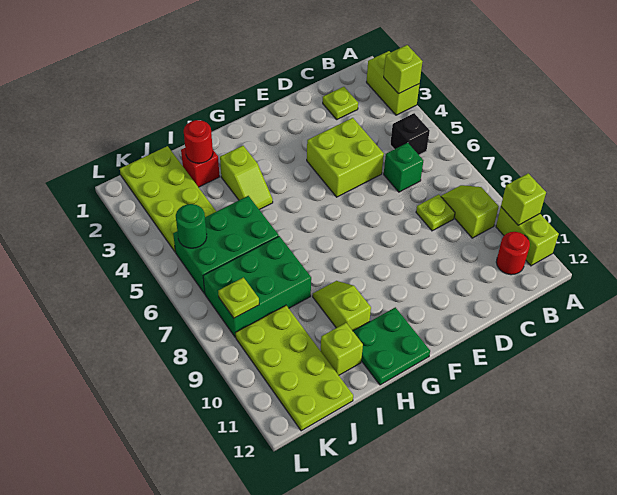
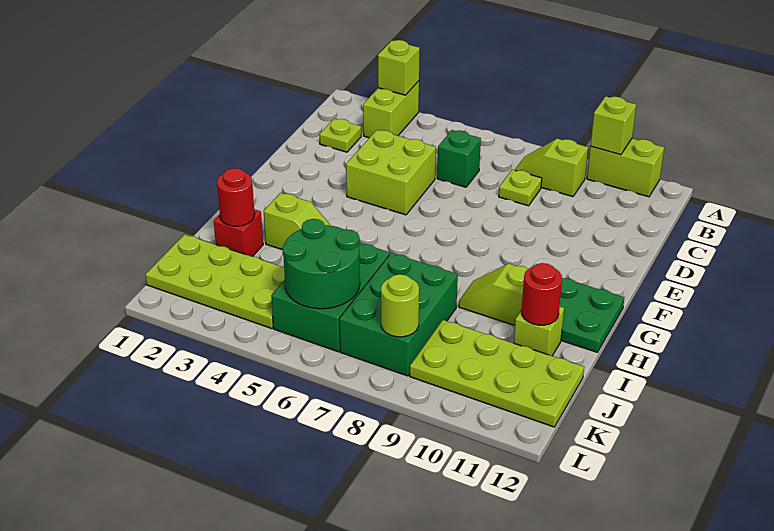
lime 1x2 brick [367,51,419,115] -> lime 1x2 brick turned to [363,81,419,138]
black 1x1 brick [390,113,430,155] -> none
red 1x1 round brick [496,232,530,275] -> red 1x1 round brick moved to [521,263,562,325]
green 1x1 round brick [176,204,207,248] -> green 2x2 round brick [282,219,360,309]
lime 1x1 plate [218,278,259,318] -> lime 1x1 round brick [381,274,419,337]

